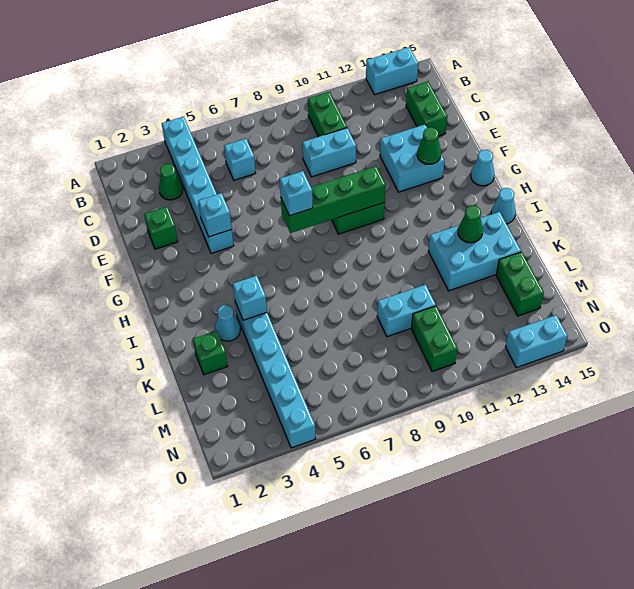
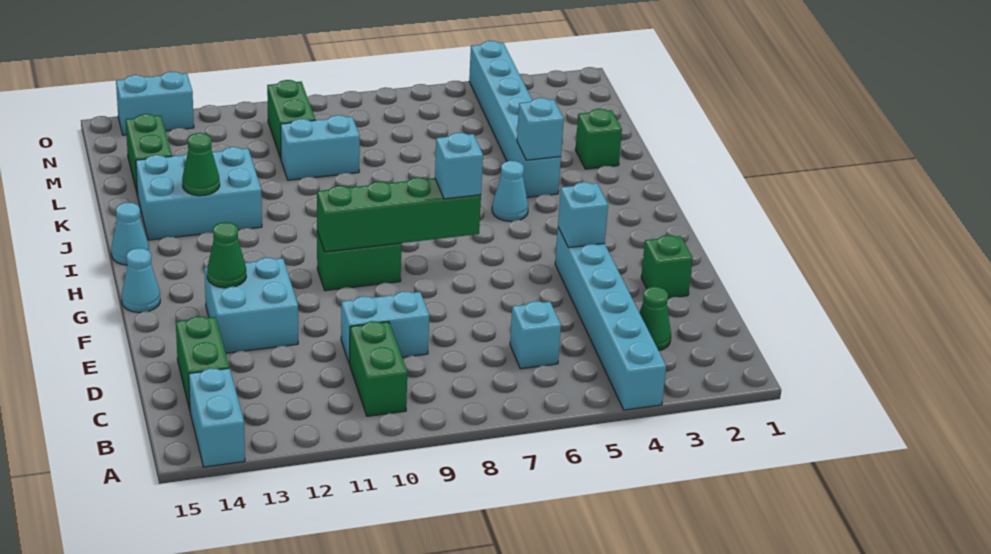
cyan 1x2 brick [366,47,418,95] -> cyan 1x2 brick turned to [189,368,245,467]
cyan 1x1 cone [215,305,240,341] -> cyan 1x1 cone moved to [492,161,528,221]

